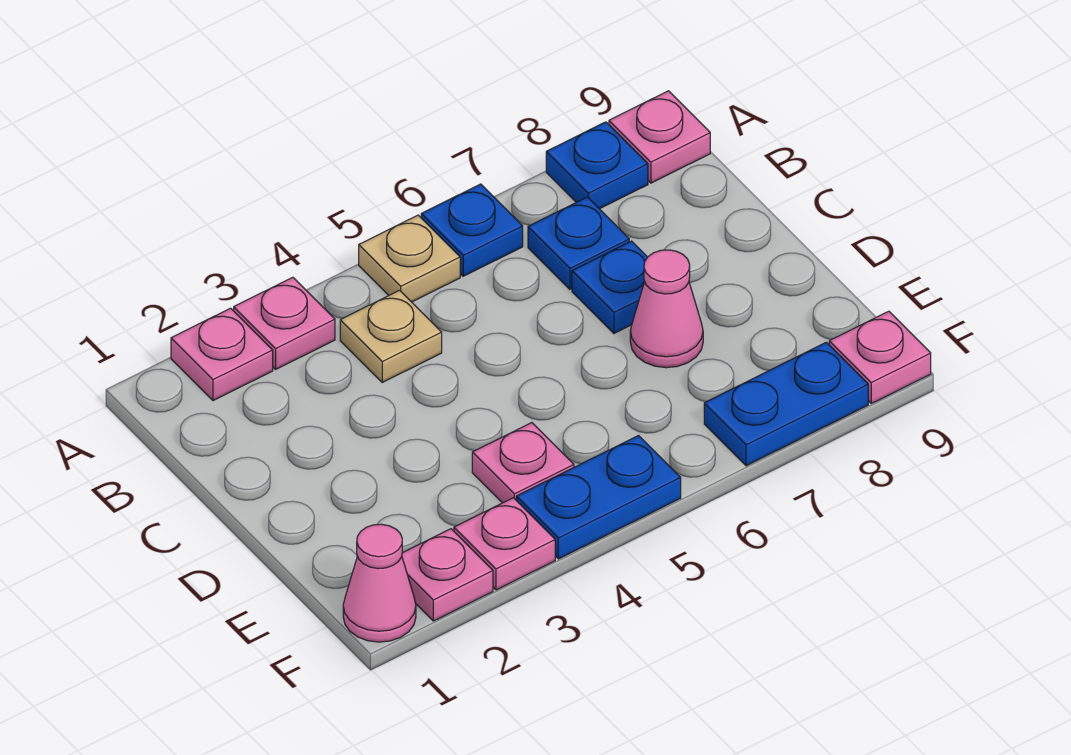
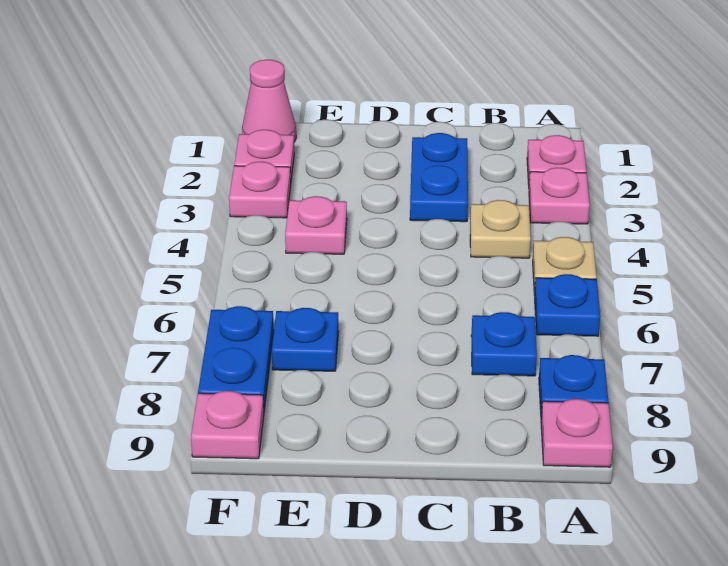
blue 1x1 plate [572,241,647,333] -> blue 1x1 plate moved to [272,308,339,371]
pink 1x1 cone [630,250,703,368] -> none
blue 1x2 plate [517,436,681,559] -> blue 1x2 plate moved to [410,133,468,222]

